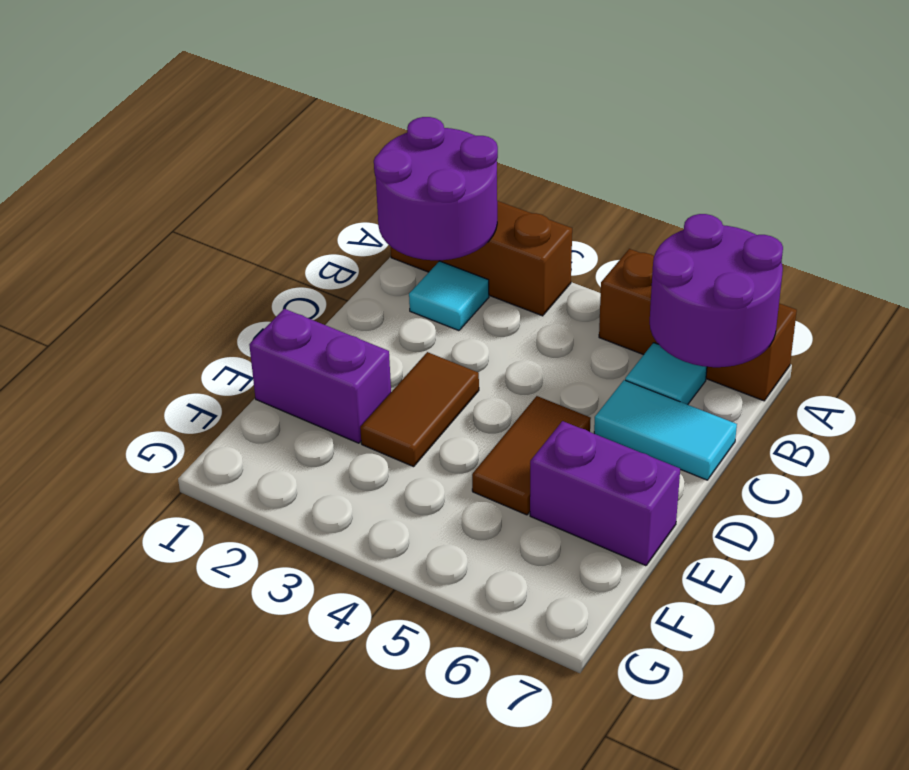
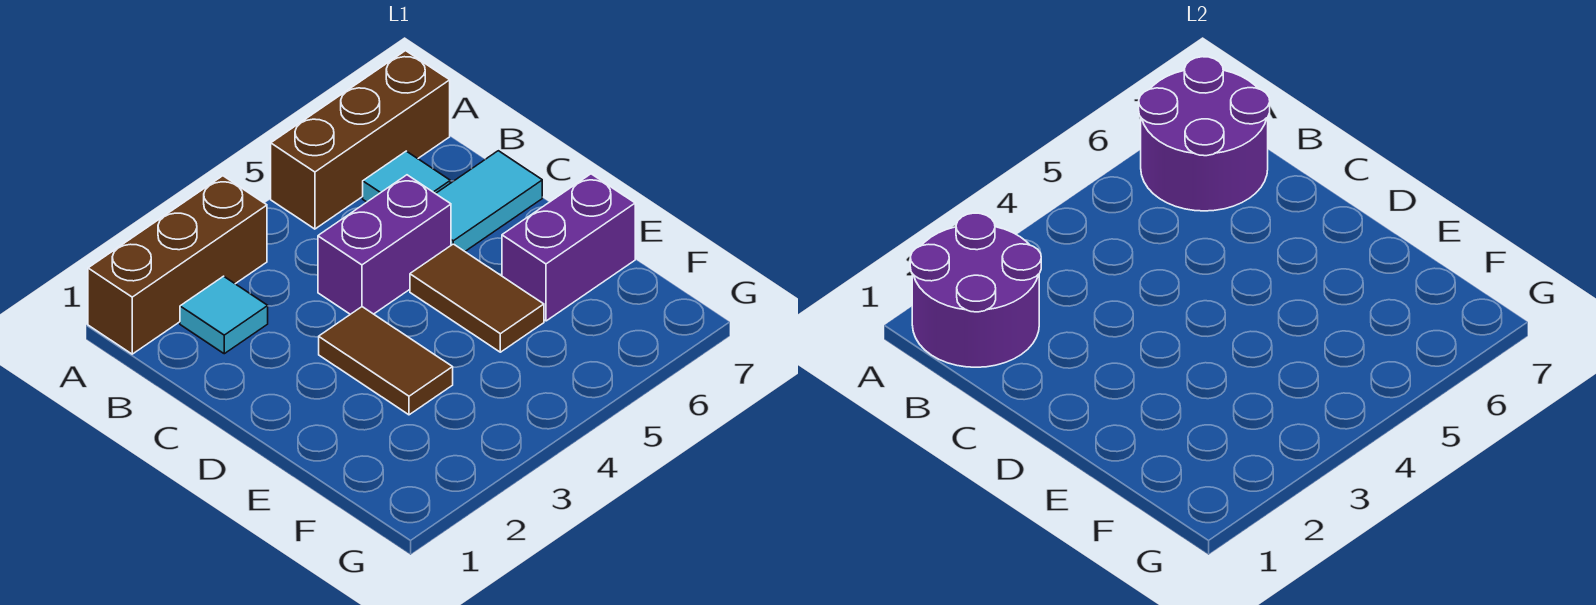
purple 1x2 brick [249,309,391,443] -> purple 1x2 brick moved to [318,175,451,314]

